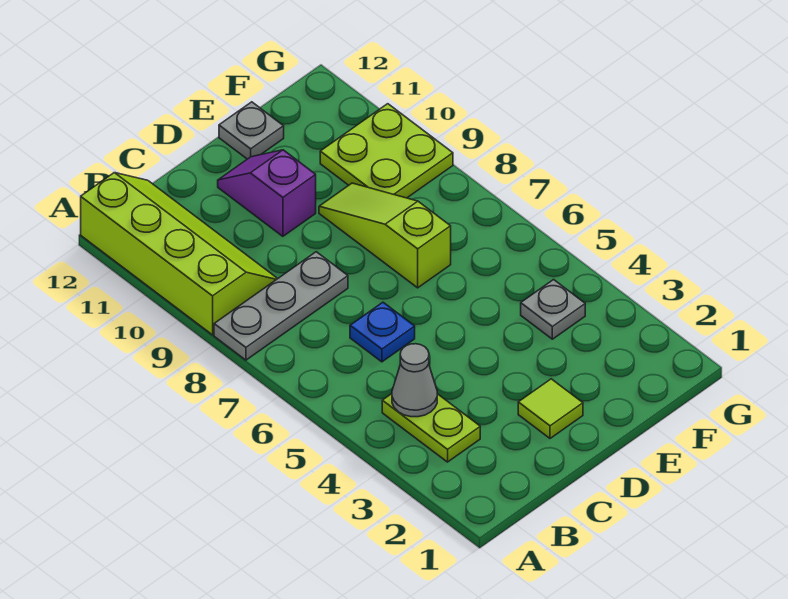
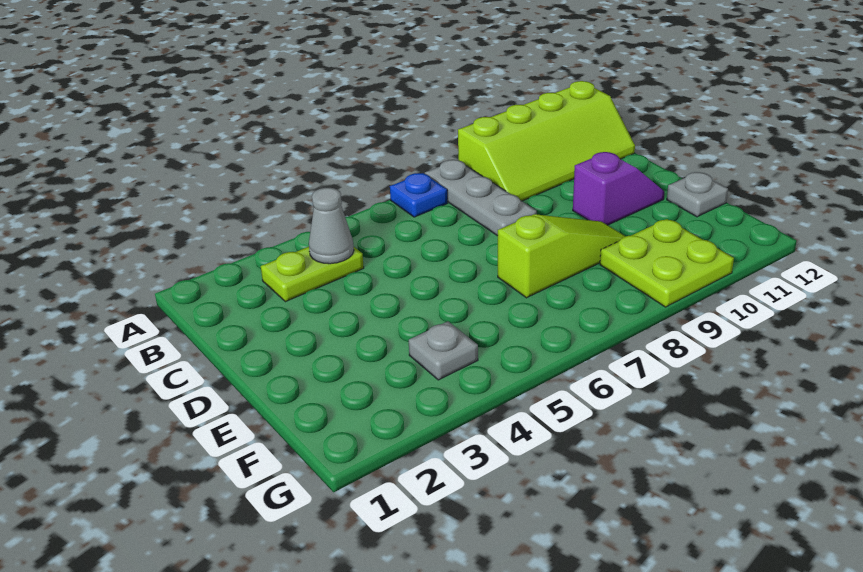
blue 1x1 plate [350,302,415,362] -> blue 1x1 plate moved to [390,173,447,217]
lime 1x1 tile [518,379,583,438] -> none

